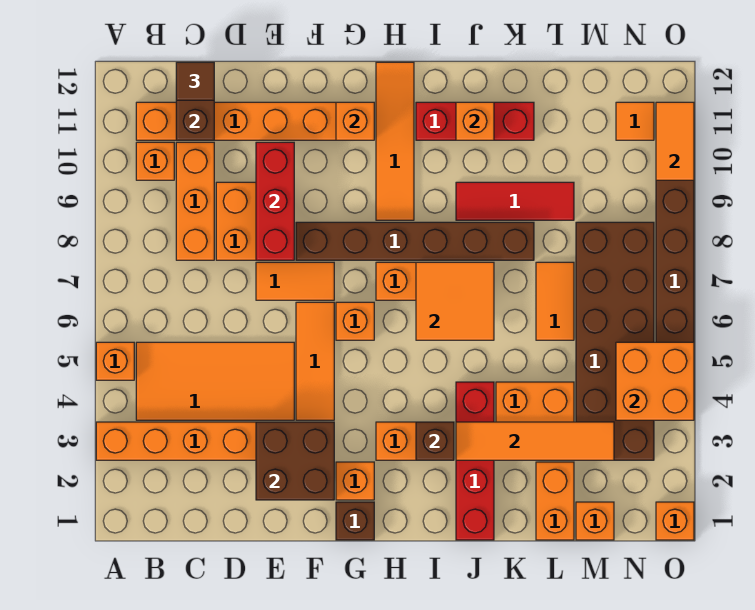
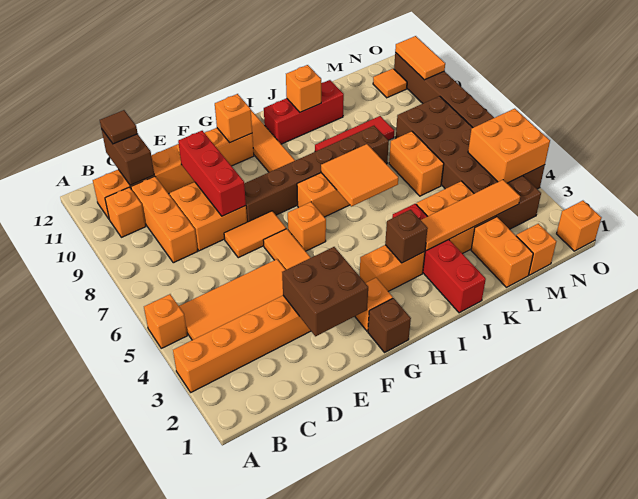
orange 1x2 tile [536,262,574,340] -> orange 1x2 brick [389,131,444,196]

